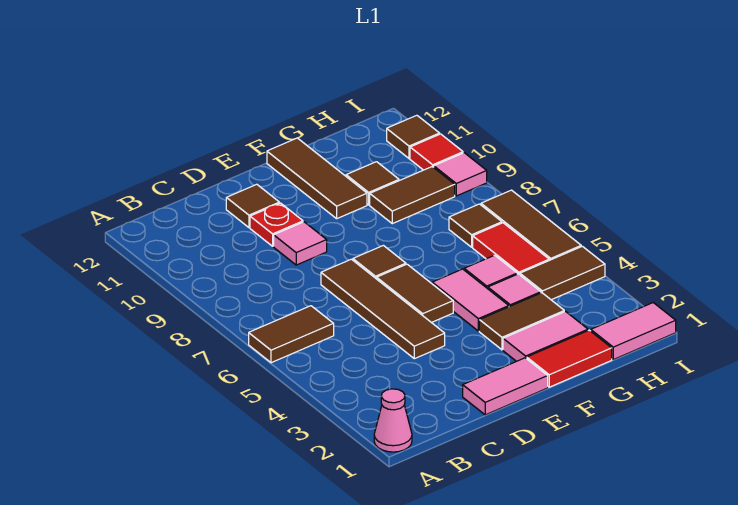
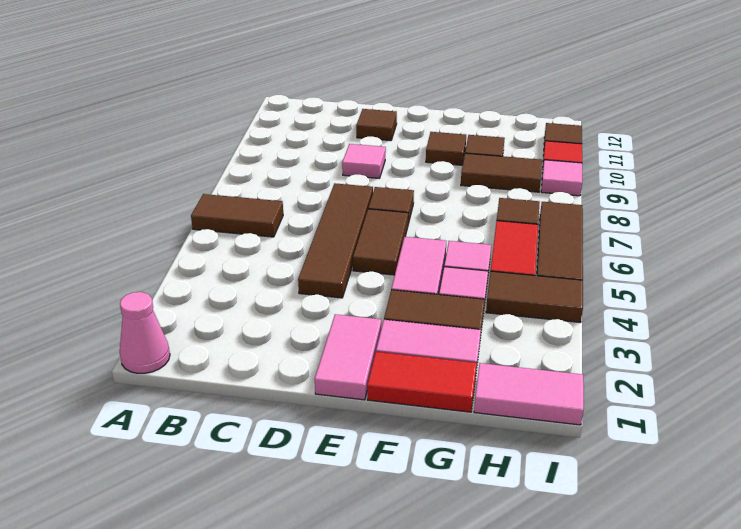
pink 1x2 tile [463,358,548,415] -> pink 1x2 tile turned to [315,314,381,400]
red 1x1 plate [250,203,303,246] -> none
brown 1x3 tile [267,138,367,219] -> brown 1x1 tile [426,132,466,165]

